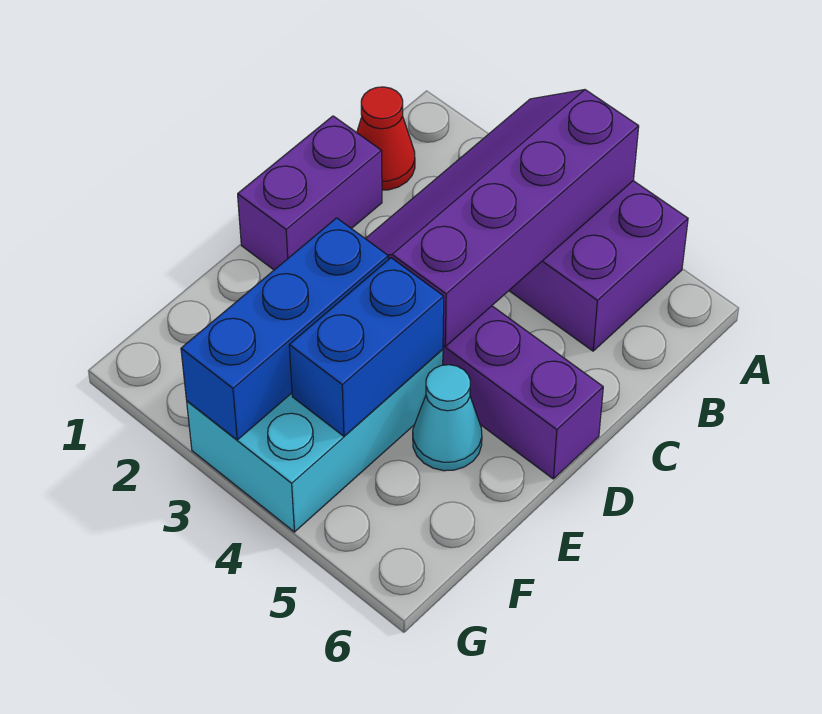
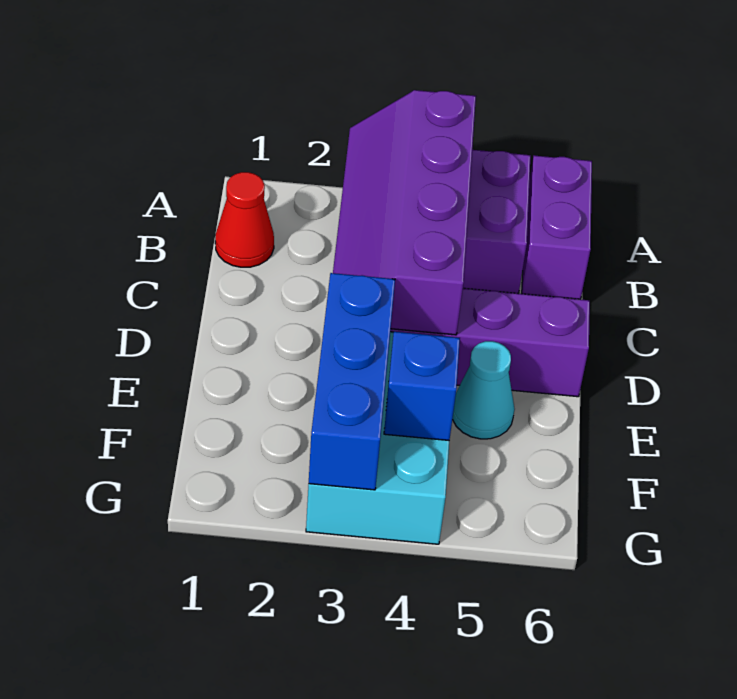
purple 1x2 brick [238,116,382,270] -> purple 1x2 brick moved to [522,155,592,299]
blue 1x2 brick [289,258,444,436] -> blue 1x1 brick [384,332,460,440]

